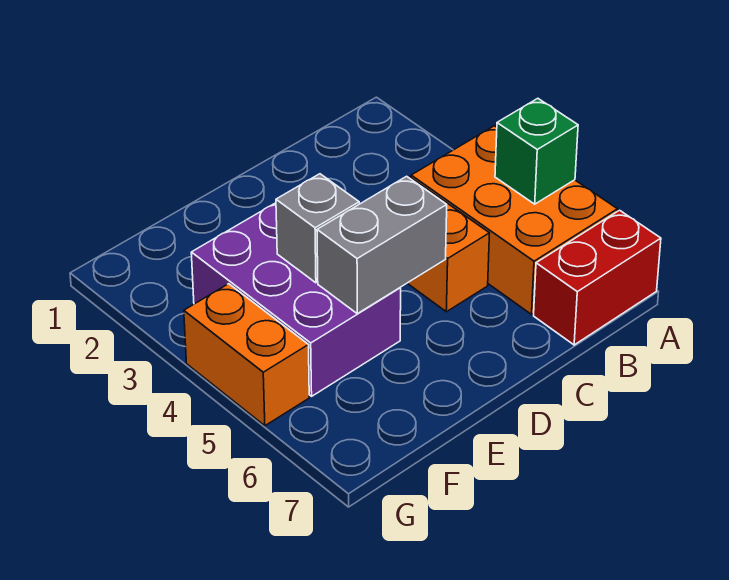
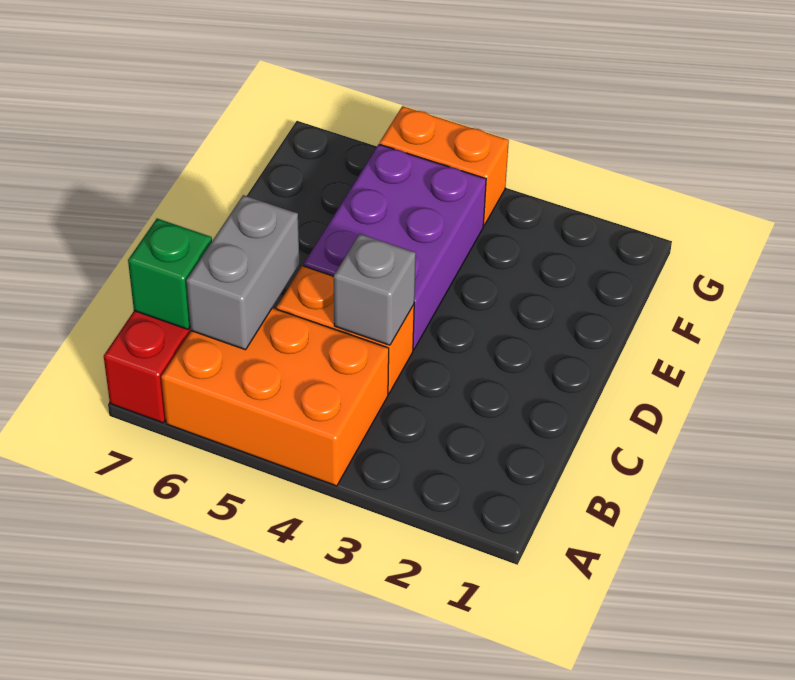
green 1x1 brick [495,98,578,204] -> green 1x1 brick moved to [128,219,212,329]
grey 1x2 brick [317,176,447,314] -> grey 1x2 brick moved to [186,195,299,350]
purple 2x3 brick [191,203,401,396] -> purple 2x3 brick turned to [304,144,486,349]
grey 1x1 brick [276,174,359,283] -> grey 1x1 brick moved to [334,234,416,345]

